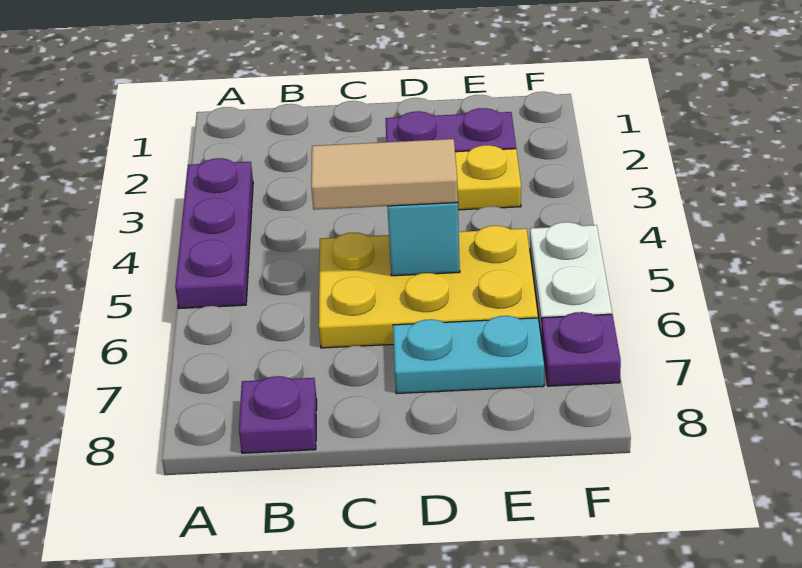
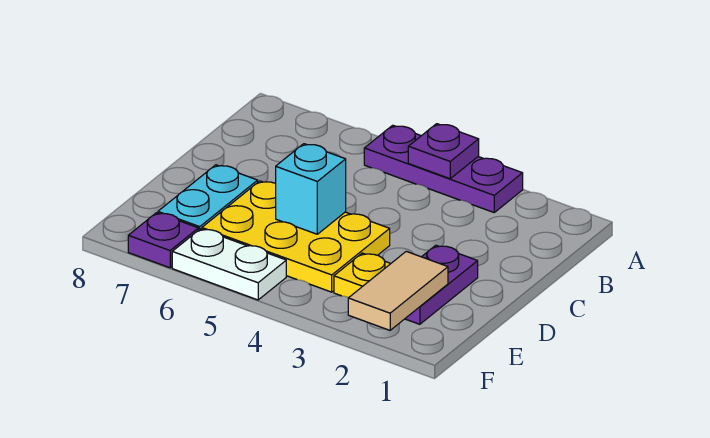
purple 1x1 plate [239,376,317,453] -> purple 1x1 plate moved to [408,124,479,179]
yellow 2x3 plate [319,226,538,348] -> yellow 2x3 plate turned to [202,181,390,292]
tan 1x2 tile [311,139,458,210] -> tan 1x2 tile moved to [348,251,448,330]

